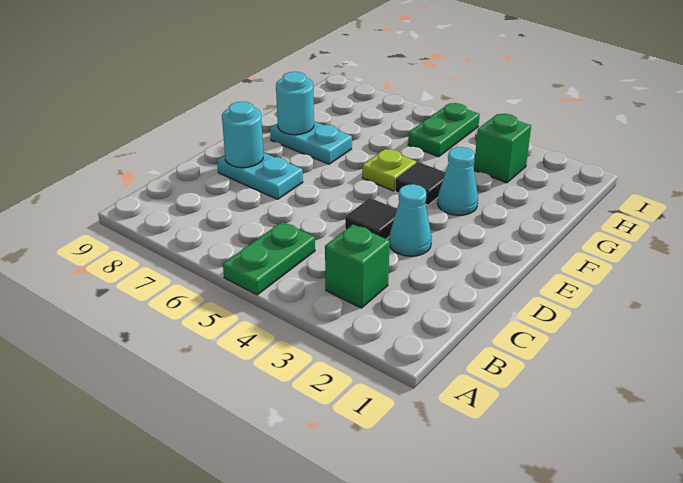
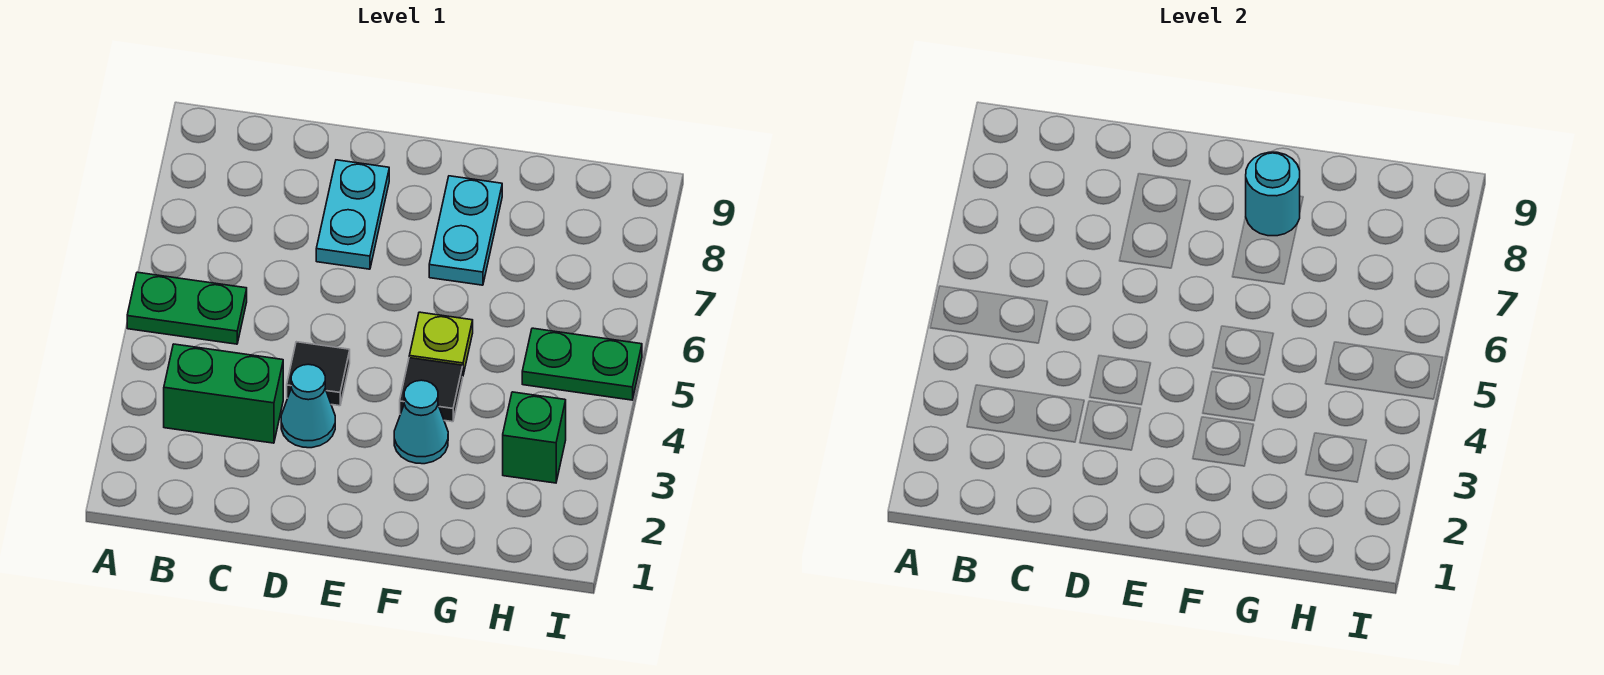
green 1x1 brick [325,225,390,308] -> green 1x2 brick [164,344,283,443]
cyan 1x1 round brick [222,102,263,168] -> none

